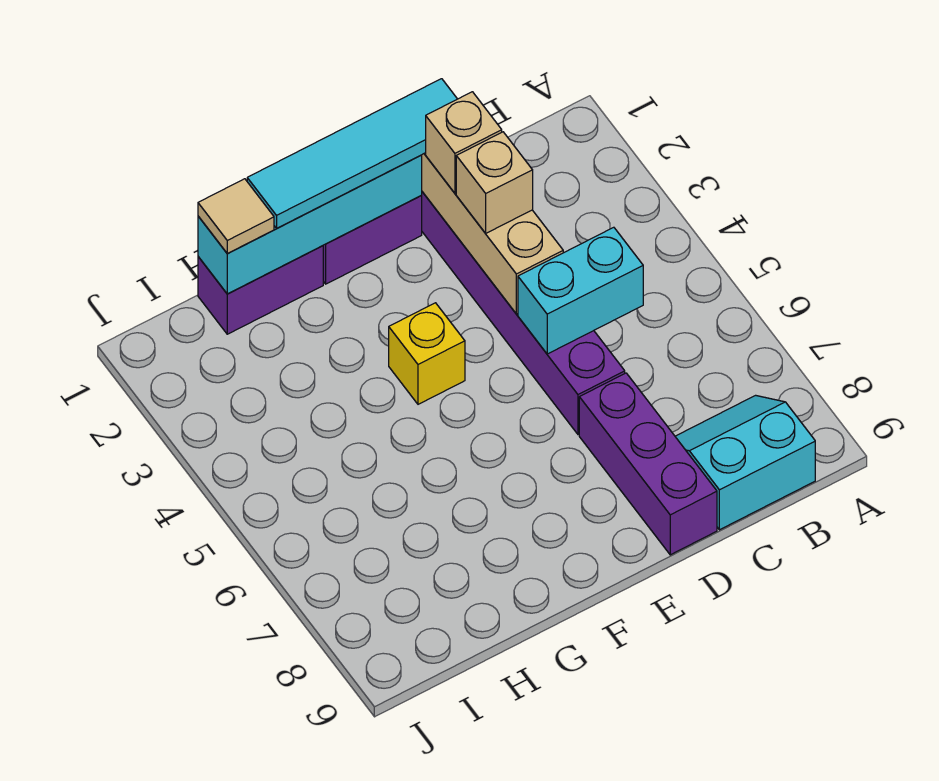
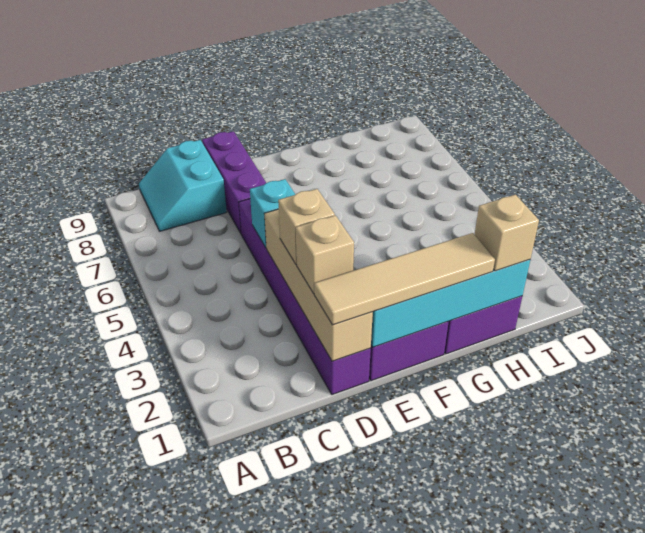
cyan 2x2 slope [675,395,815,530] -> cyan 2x2 slope turned to [139,140,227,231]
cyan 1x2 brick [518,227,643,354] -> cyan 1x1 brick [250,179,295,247]
cyan 1x4 tile [247,79,457,228] -> tan 1x4 tile [314,233,495,325]
yellow 1x1 brick [389,303,465,404] -> none
tan 1x1 tile [198,179,274,253] -> tan 1x1 brick [475,195,539,271]

